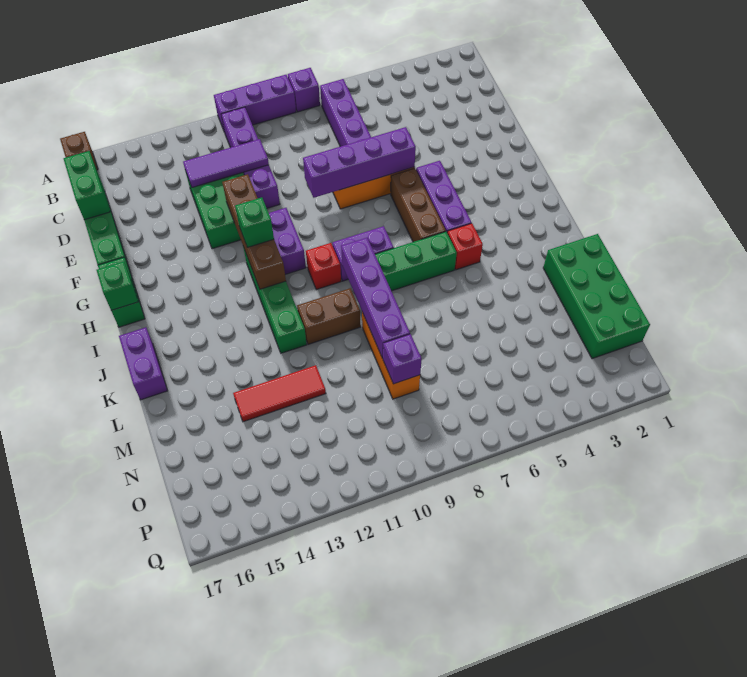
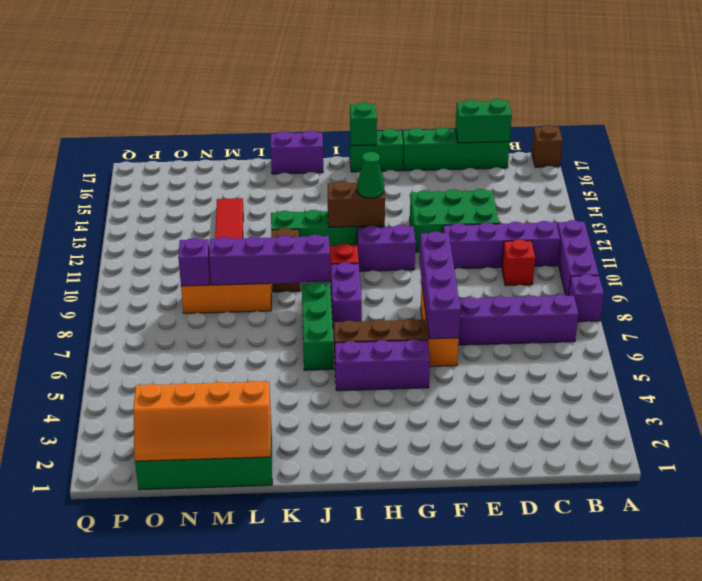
purple 1x3 tile [183,139,269,188] -> none
brown 1x4 brick [222,174,286,289] -> brown 1x2 brick [328,181,385,227]
green 1x1 brick [235,197,274,248] -> green 1x1 cone [357,152,384,198]
red 1x1 brick [447,223,483,270] -> red 1x1 brick moved to [502,239,535,286]
none -> orange 2x4 slope [133,381,271,461]

